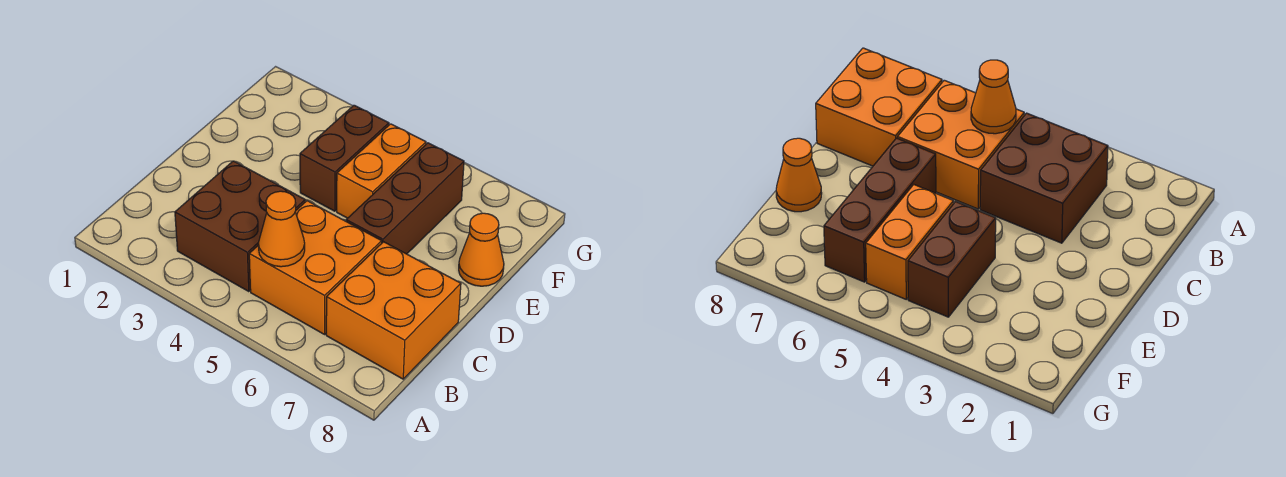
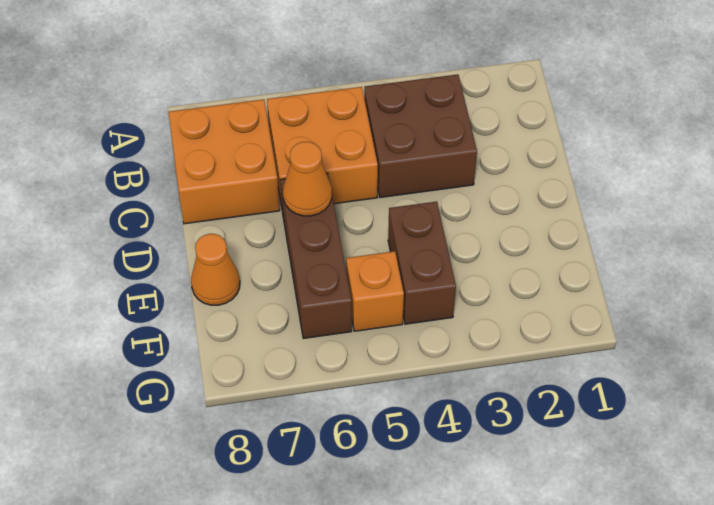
orange 1x1 cone [258,191,305,267] -> orange 1x1 cone moved to [283,142,332,216]
orange 1x2 brick [337,124,426,218] -> orange 1x1 brick [346,251,404,331]

